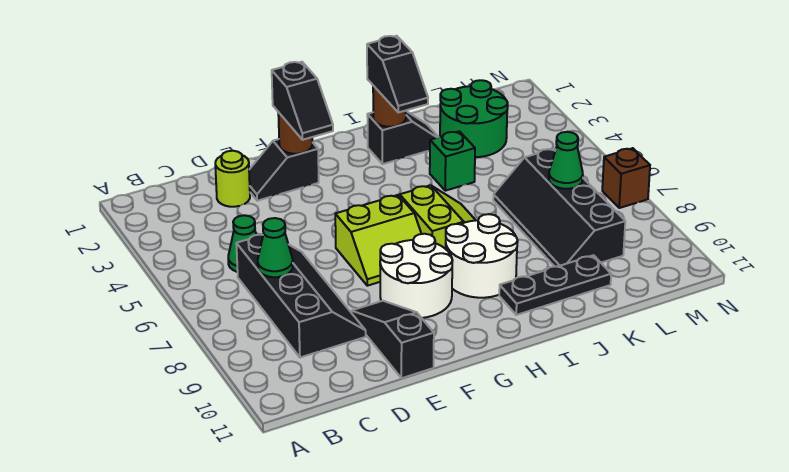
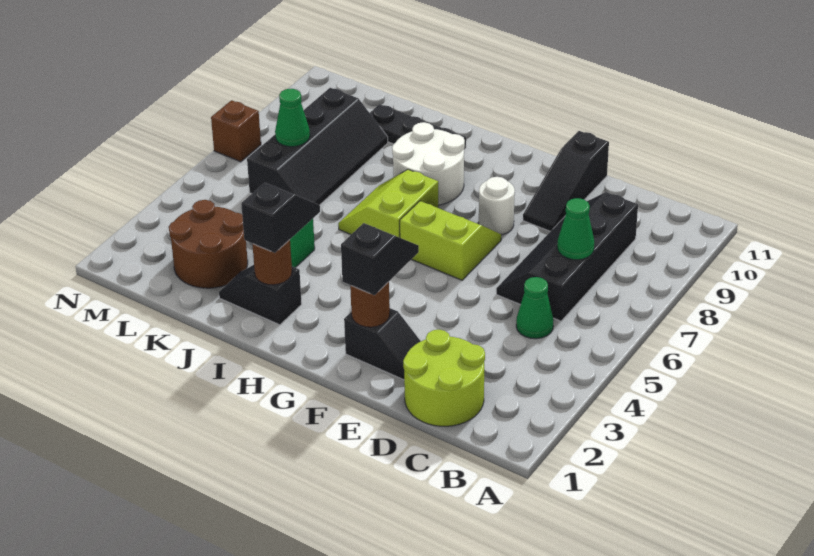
lime 1x1 round brick [215,151,250,207] -> lime 2x2 round brick [403,329,485,426]
white 2x2 round brick [380,234,453,318] -> white 1x1 round brick [479,177,515,235]
green 2x2 round brick [440,80,508,157] -> brown 2x2 round brick [169,200,248,288]

